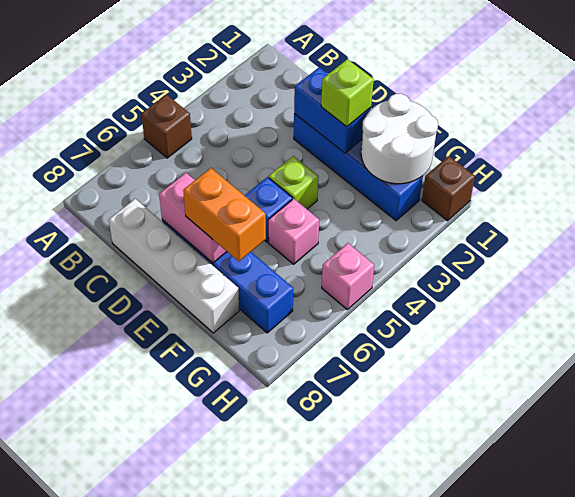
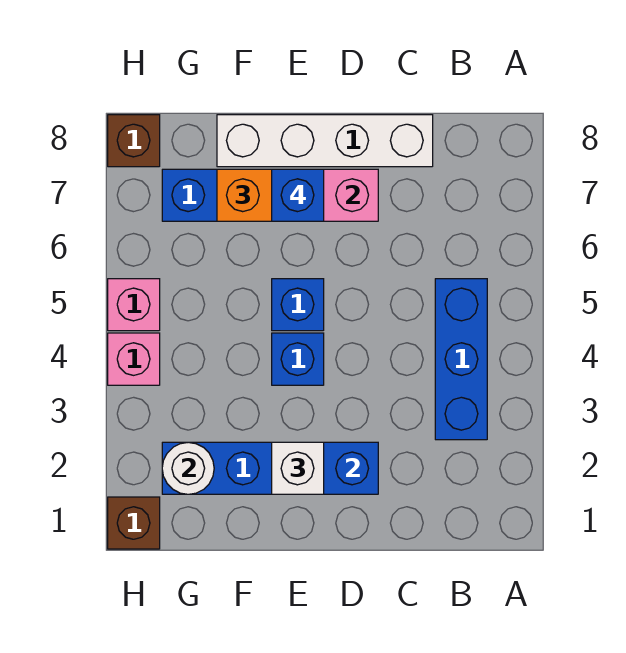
brown 1x1 brick [141,95,192,158] -> brown 1x1 brick moved to [108,115,160,167]
none -> blue 1x3 brick [435,279,487,440]
lime 1x1 brick [321,59,374,127] -> white 1x1 brick [272,442,324,494]
lime 1x1 brick [269,156,318,209] -> blue 1x1 brick [272,333,324,385]
none -> blue 1x1 brick [272,169,324,221]
white 2x2 round brick [361,94,438,184] -> white 1x1 round brick [162,442,214,494]
pink 1x1 brick [269,199,319,264] -> pink 1x1 brick moved to [108,333,160,385]

